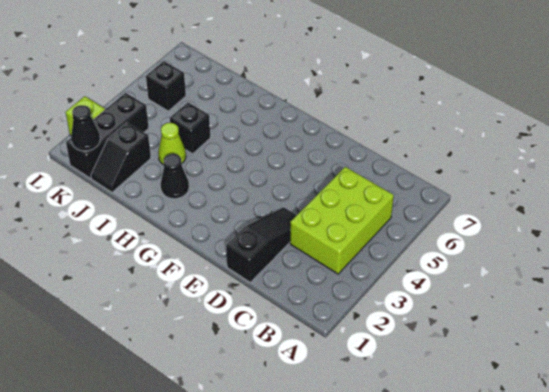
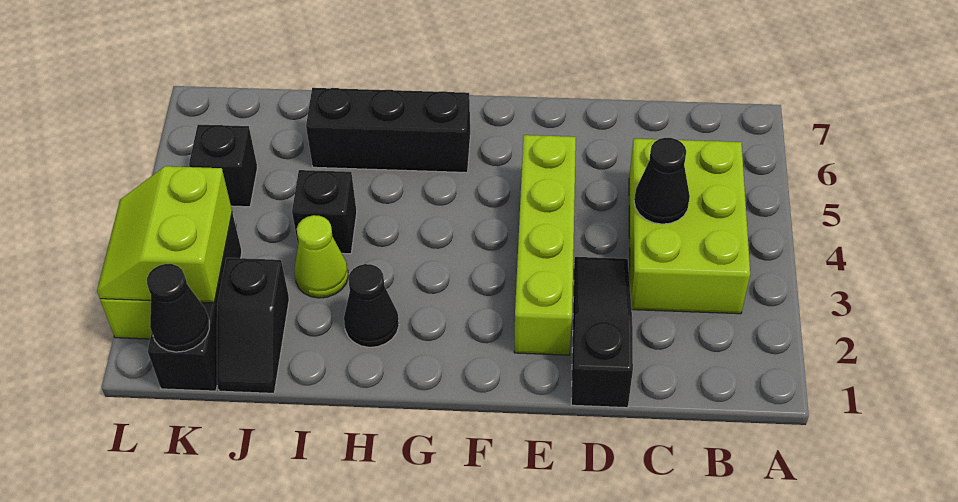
none -> black 1x1 cone [634,138,690,224]
none -> lime 1x4 brick [514,135,576,355]
none -> black 1x3 brick [306,88,470,173]
none -> lime 2x2 slope [97,166,232,303]

